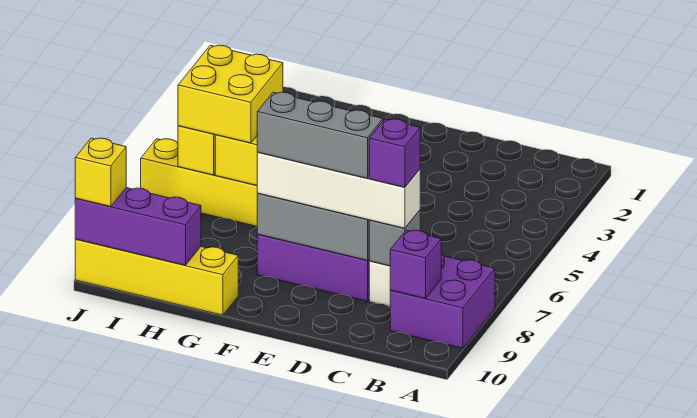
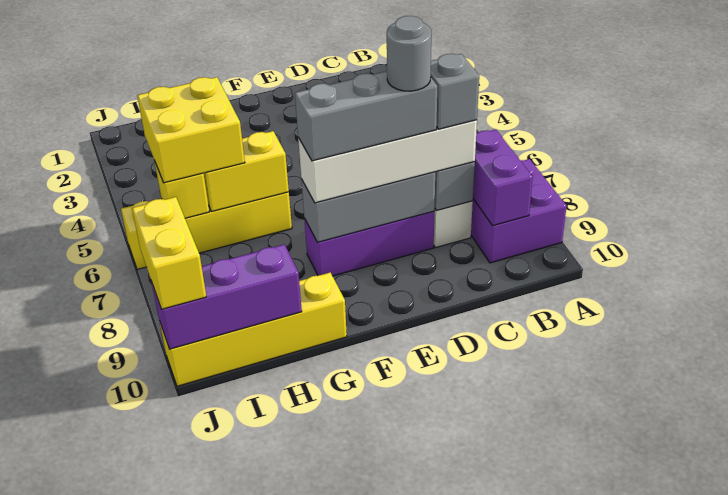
purple 1x1 brick [390,230,441,298] -> purple 1x2 brick [473,130,533,226]
purple 1x1 brick [369,119,420,187] -> grey 1x1 brick [431,54,479,129]
none -> grey 1x1 round brick [387,16,431,91]
yellow 1x1 brick [75,138,126,207] -> yellow 1x2 brick [132,197,206,309]

